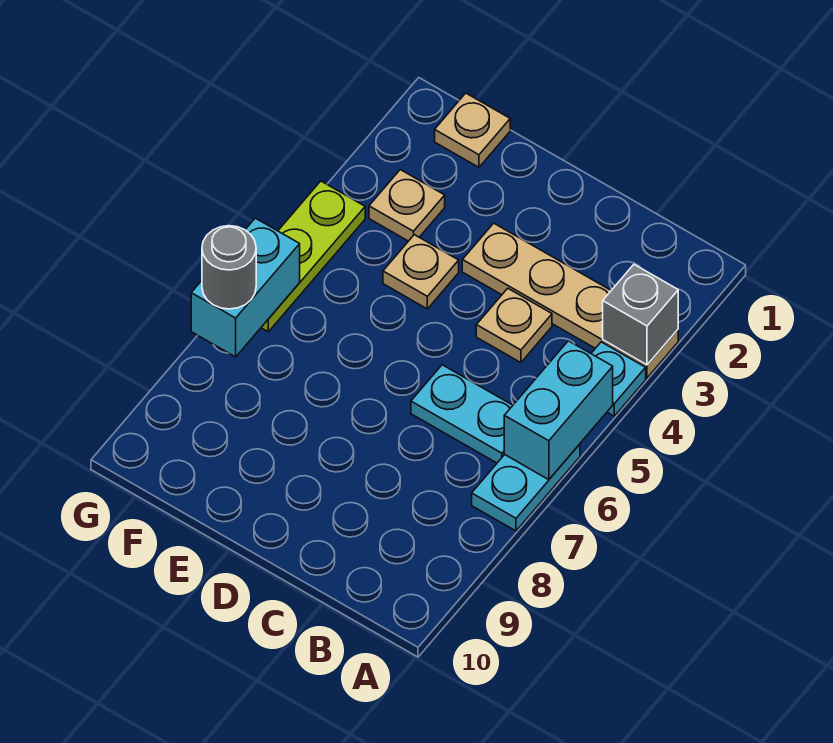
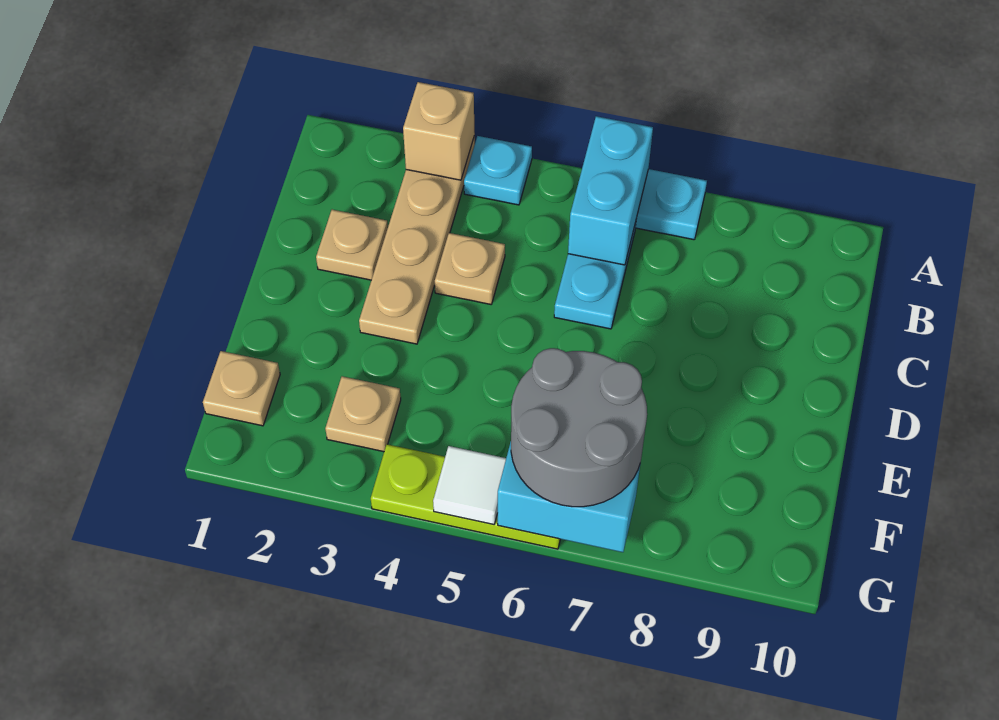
grey 1x1 brick [603,265,678,365] -> tan 1x1 brick [403,82,475,180]
cyan 1x2 brick [504,341,613,480] -> cyan 1x2 brick turned to [568,116,653,265]
tan 1x1 plate [383,235,459,309] -> tan 1x1 plate moved to [316,210,388,280]
none -> white 1x1 tile [433,446,506,525]
grey 1x1 round brick [202,226,256,309] -> grey 2x2 round brick [511,348,647,507]

